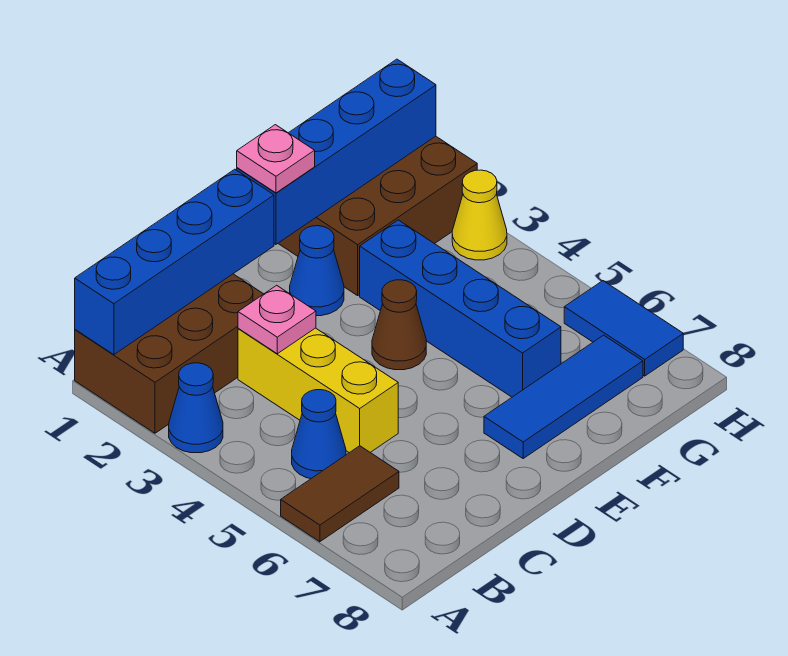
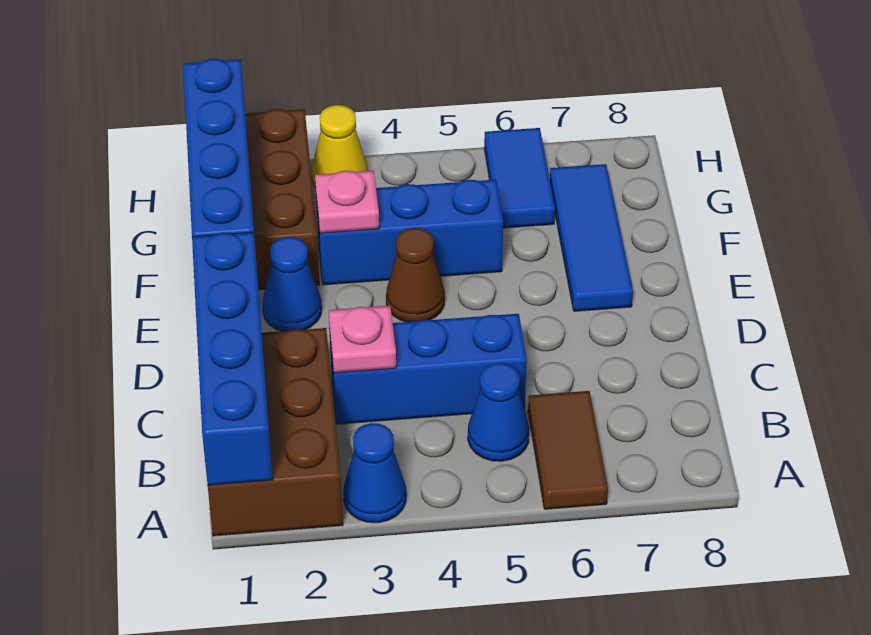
yellow 1x3 brick [238,328,398,453] -> blue 1x3 brick [329,314,527,424]
pink 1x1 plate [237,125,315,193] -> pink 1x1 plate moved to [315,170,379,233]
blue 1x4 brick [360,220,561,397] -> blue 1x3 brick [316,180,503,285]
blue 1x2 tile [564,281,683,376] -> blue 1x2 tile turned to [484,128,555,228]

